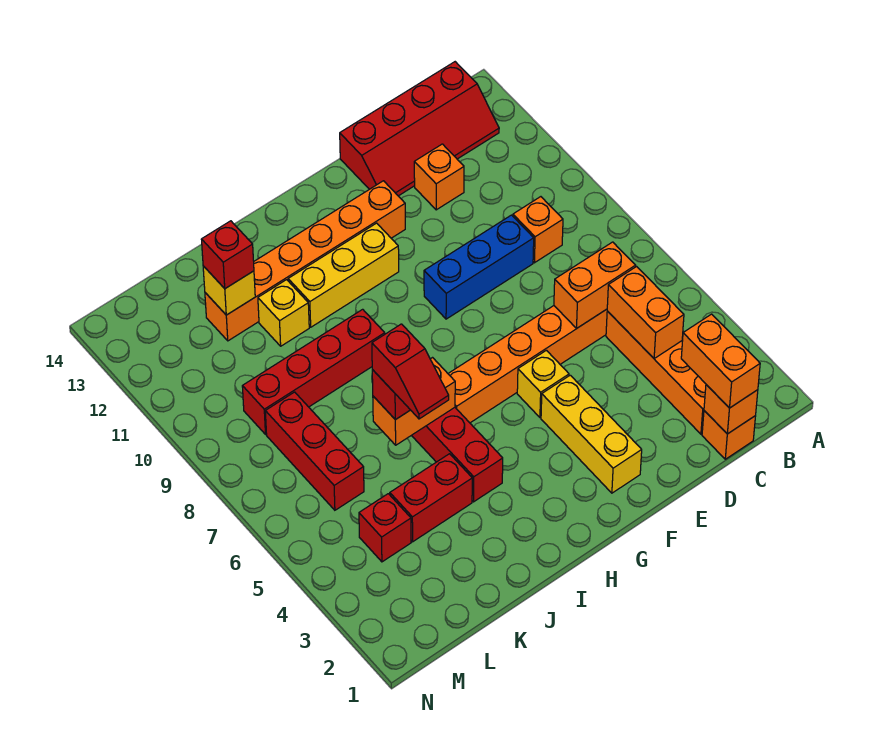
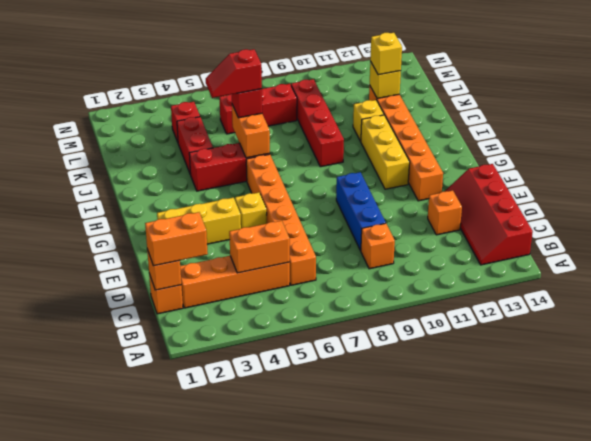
orange 1x2 brick [554,242,635,328] -> none
red 1x1 brick [201,221,254,289] -> yellow 1x1 brick [370,33,402,75]

